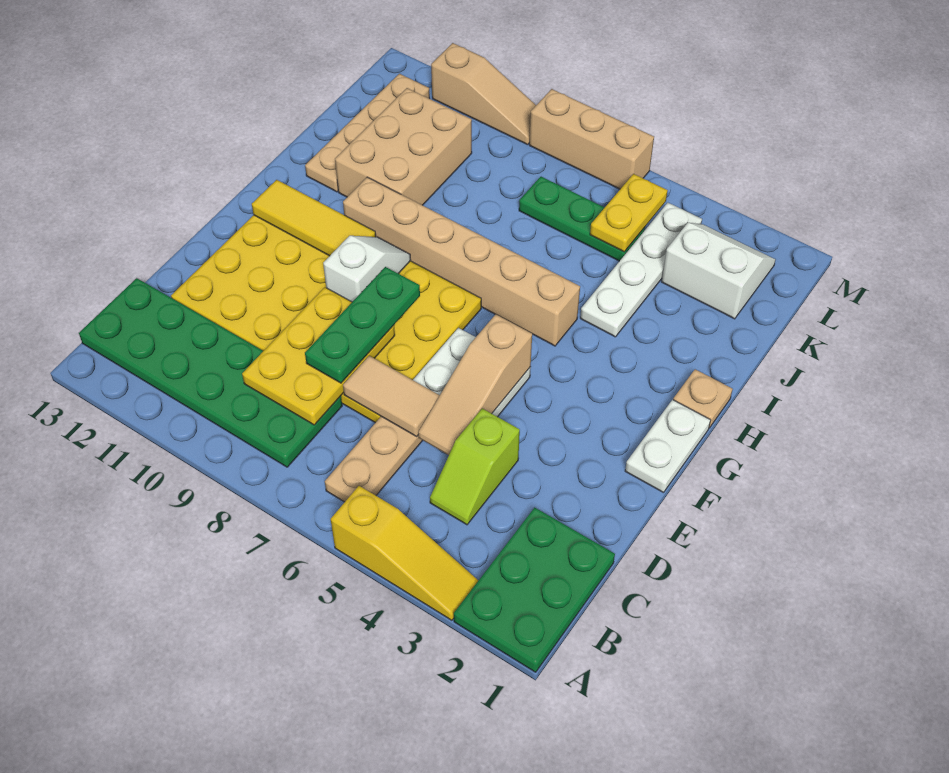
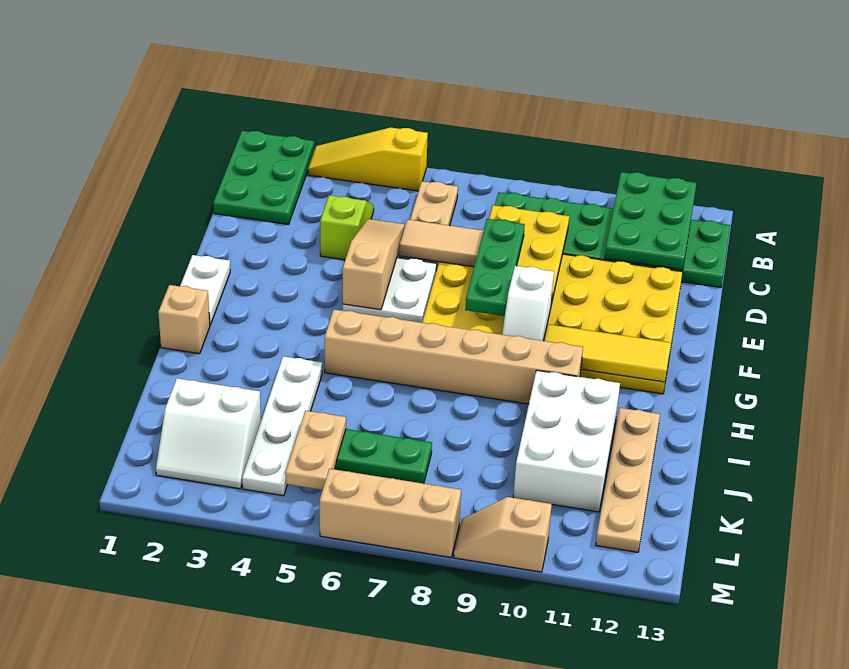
none -> green 2x3 plate [605,172,696,270]
tan 1x1 plate [673,369,733,428] -> tan 1x1 brick [158,285,210,354]
tan 2x3 brick [335,88,472,205] -> white 2x3 brick [513,370,620,512]
yellow 1x2 plate [590,174,668,252] -> tan 1x2 plate [285,411,346,490]
tan 1x3 slope [431,43,536,145] -> tan 1x2 slope [454,497,552,572]

